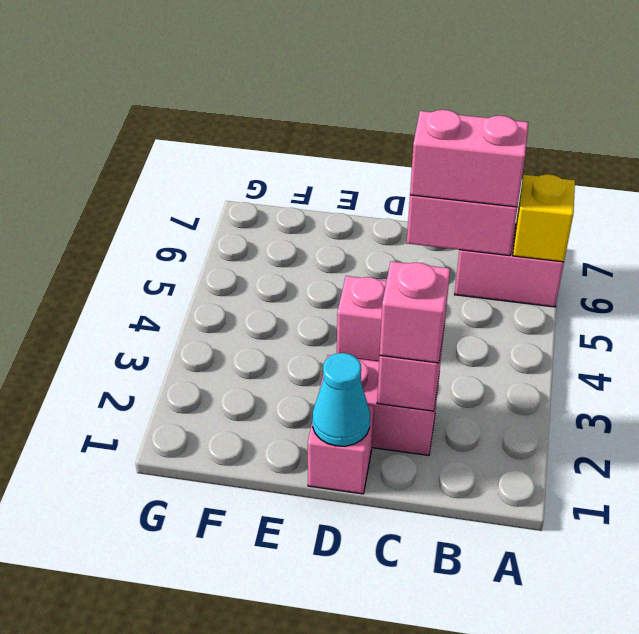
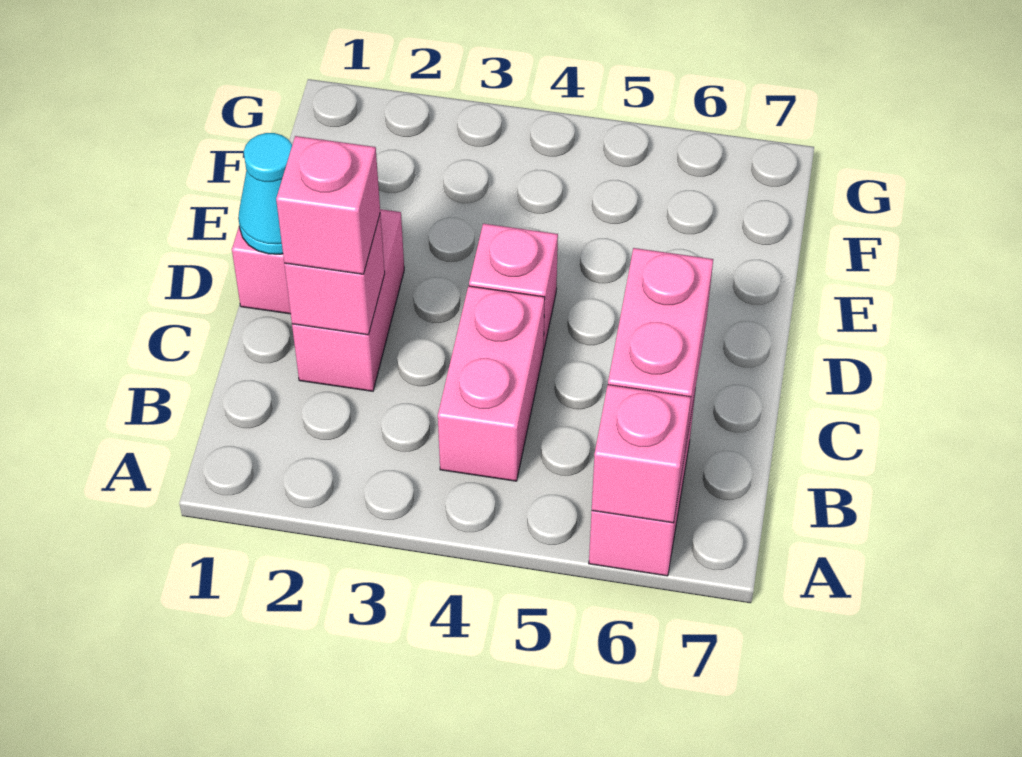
yellow 1x1 brick [513,174,575,262] -> pink 1x1 brick [592,385,691,523]
pink 1x2 brick [410,110,528,207] -> pink 1x2 brick moved to [438,286,545,481]

